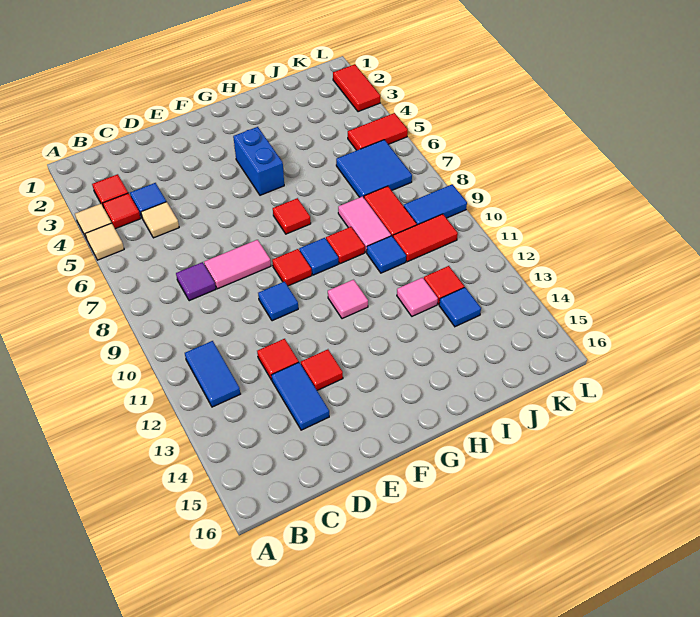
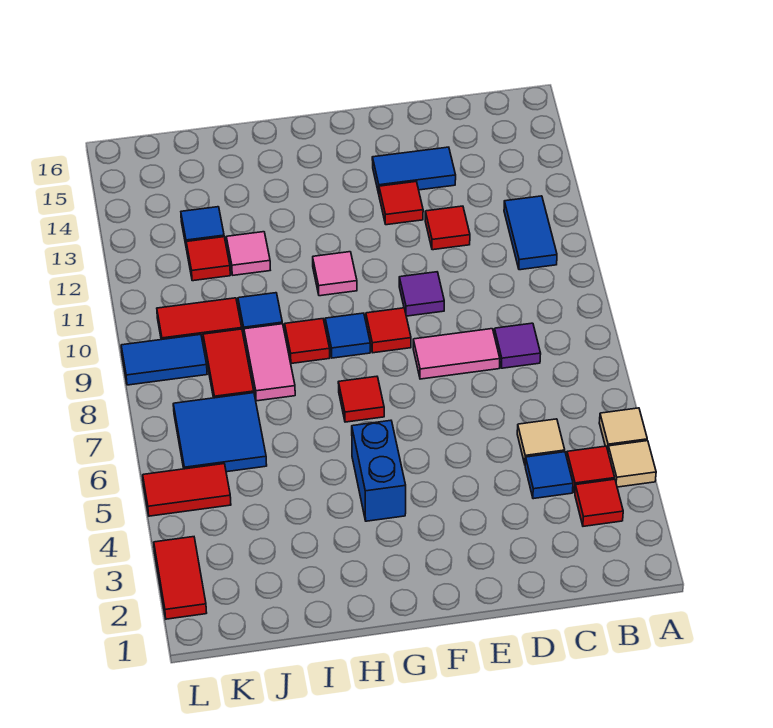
blue 1x2 tile [271,362,329,430] -> blue 1x2 tile turned to [372,147,456,193]
blue 1x1 tile [258,282,298,321] -> purple 1x1 tile [399,272,444,316]

